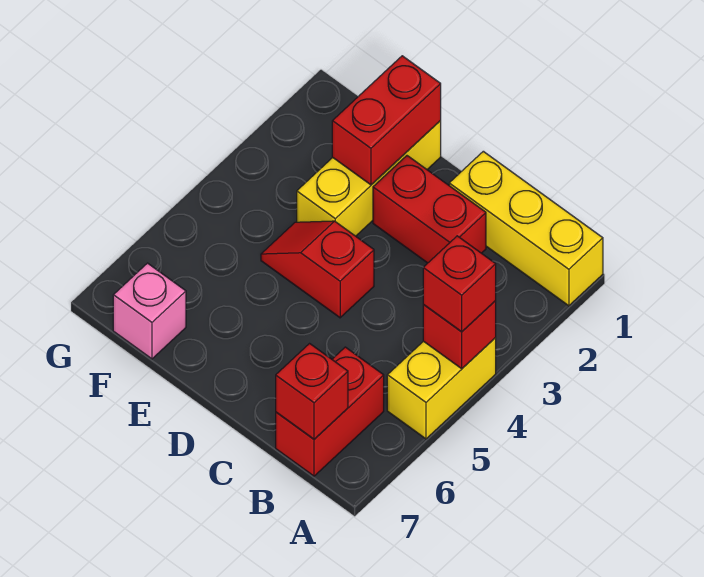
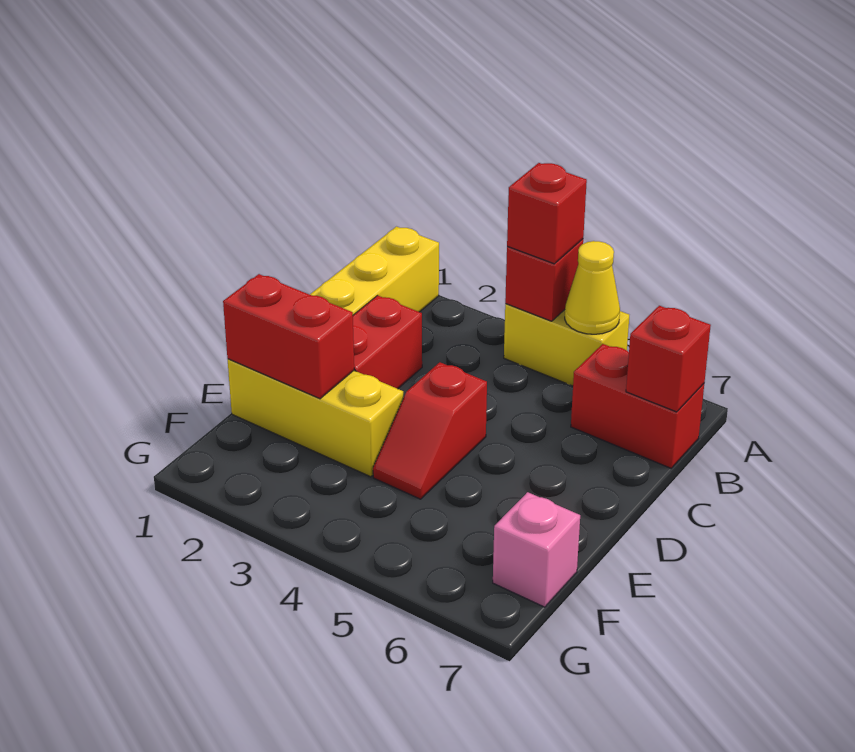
none -> yellow 1x1 cone [565,241,620,334]

